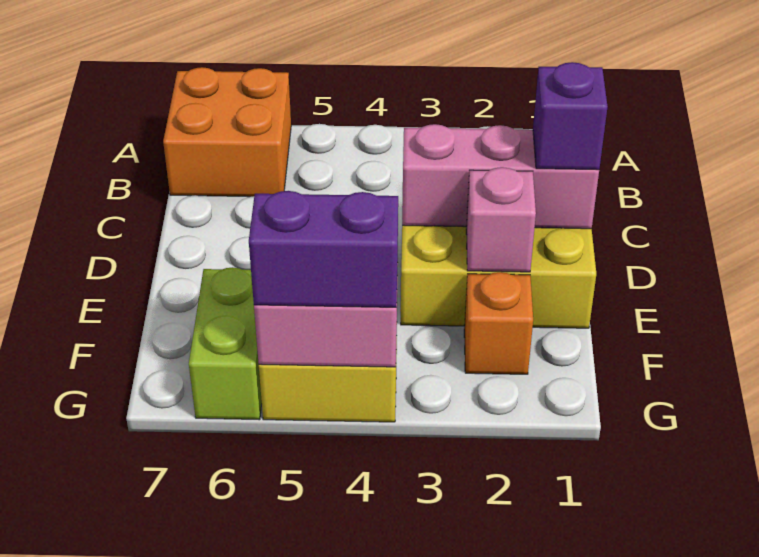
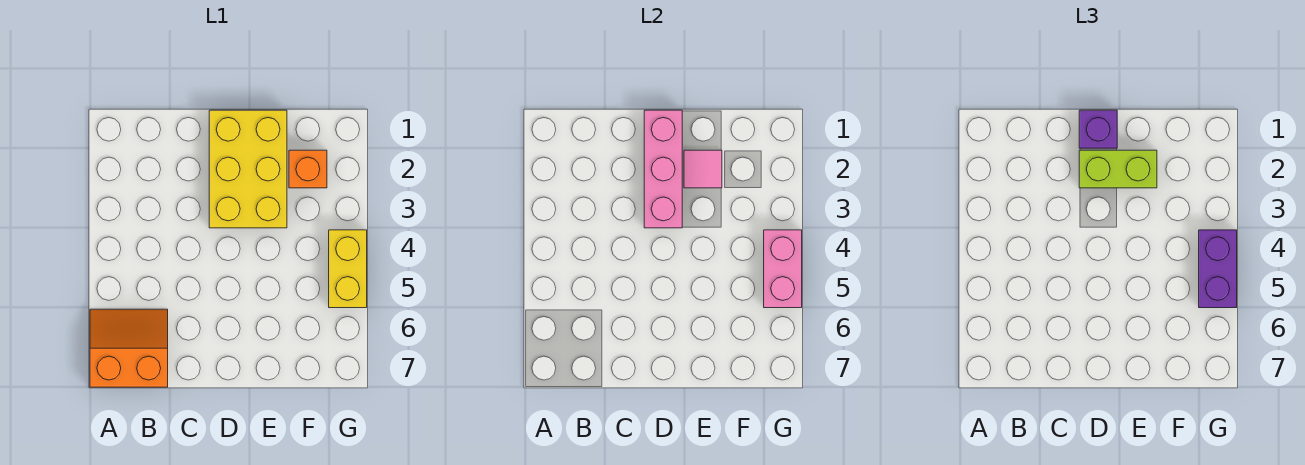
orange 2x2 brick [163,67,291,197] -> orange 2x2 slope [90,309,168,387]
pink 1x1 brick [466,167,536,272] -> pink 1x1 tile [684,150,722,188]
lime 1x2 brick [189,267,262,420] -> lime 1x2 brick moved to [1079,150,1157,188]

